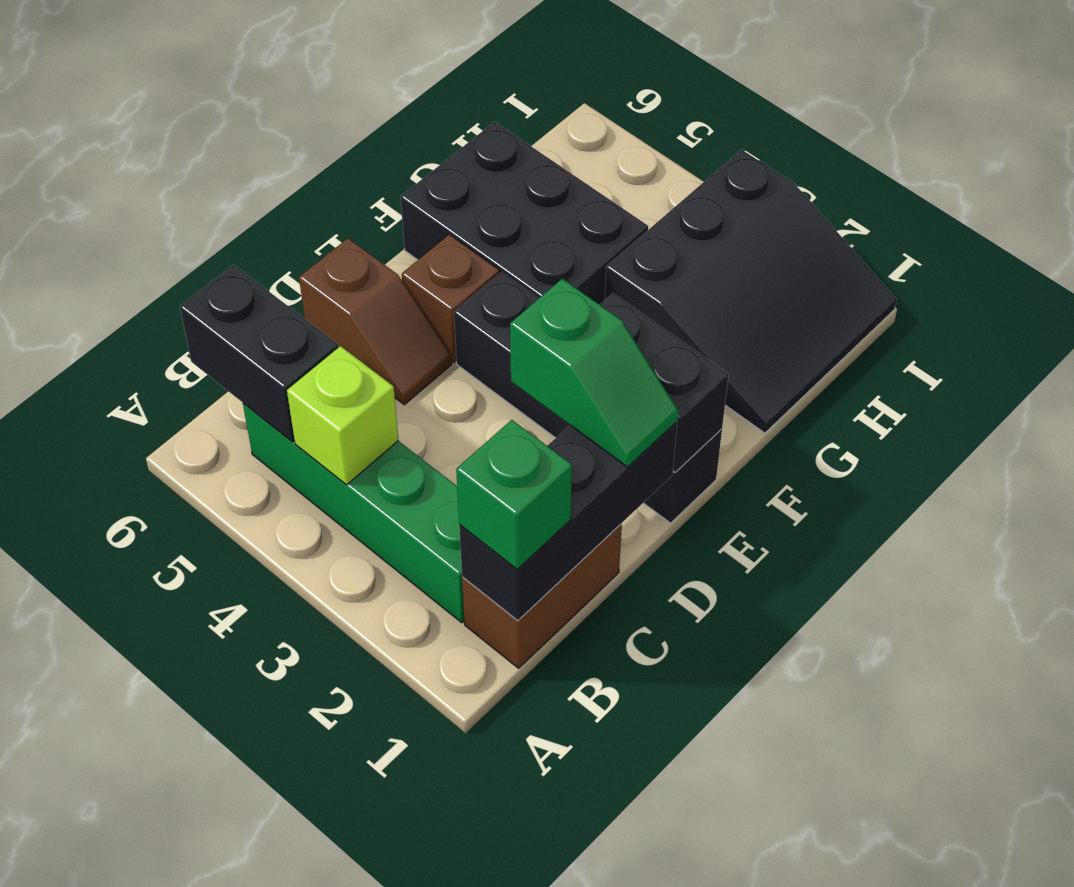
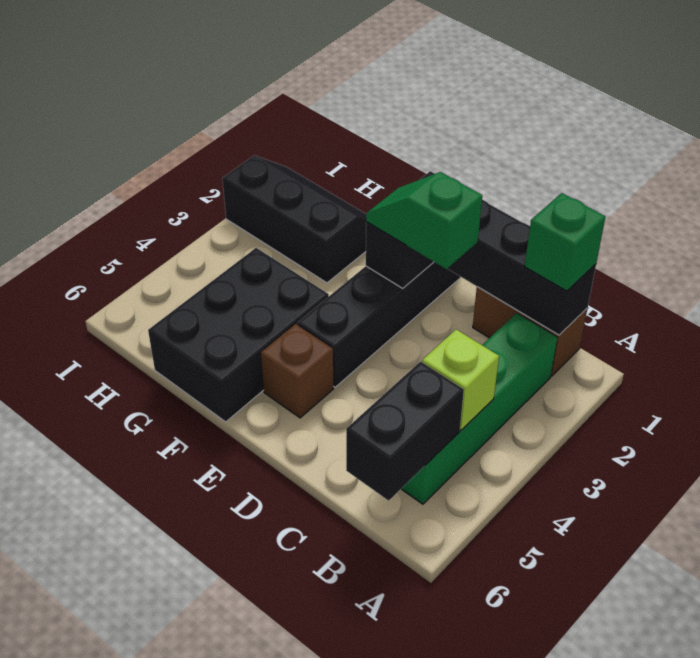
green 1x2 slope [510,279,679,467] -> green 1x2 slope turned to [366,172,482,269]
brown 1x2 slope [299,238,452,405] -> none
black 3x3 slope [605,150,897,433] -> black 2x3 slope [222,155,366,283]

